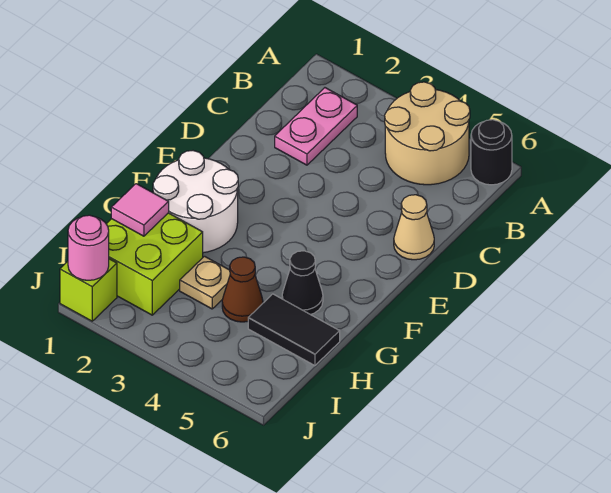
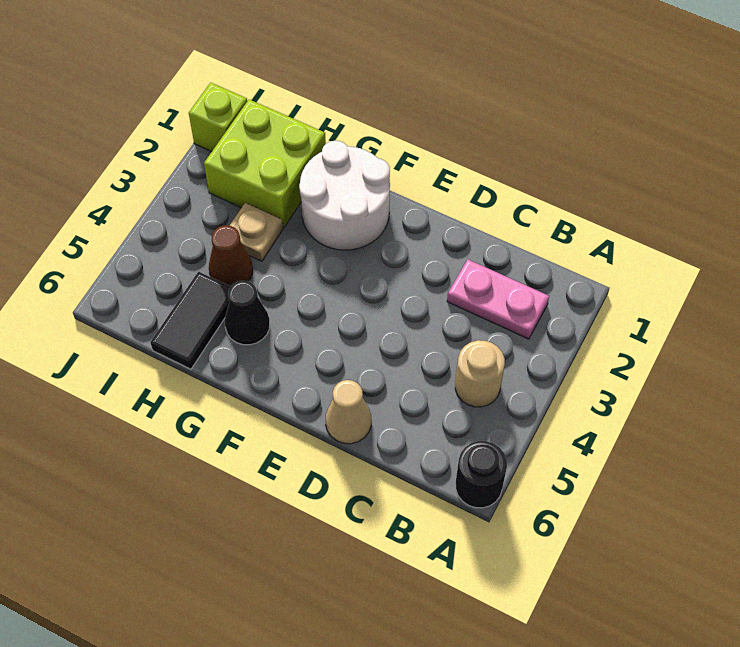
tan 2x2 round brick [385,82,470,185] -> tan 1x1 round brick [455,340,505,407]
pink 1x1 tile [111,184,169,236] -> none
pink 1x1 round brick [68,215,109,280] -> none

